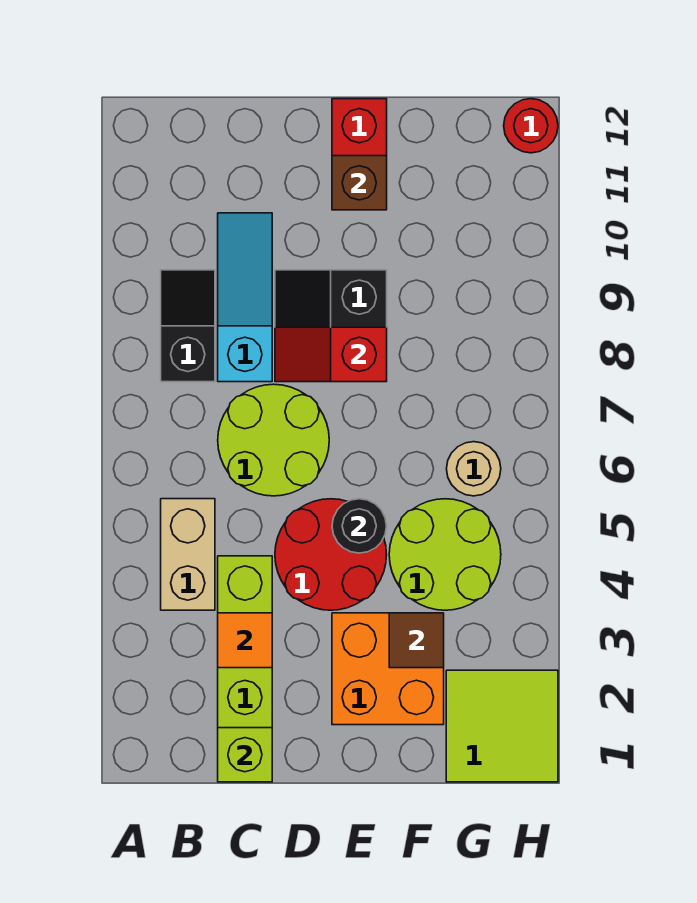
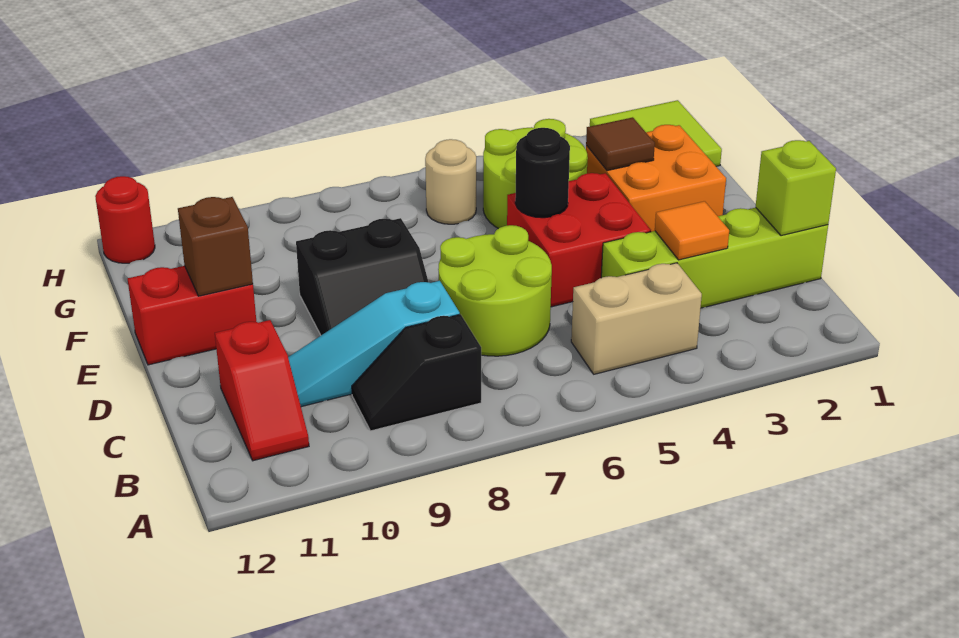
red 2x2 round brick [275,499,387,610] -> red 2x2 brick [507,173,651,307]
red 1x2 slope [275,327,387,382] -> red 1x2 slope moved to [215,320,309,461]

